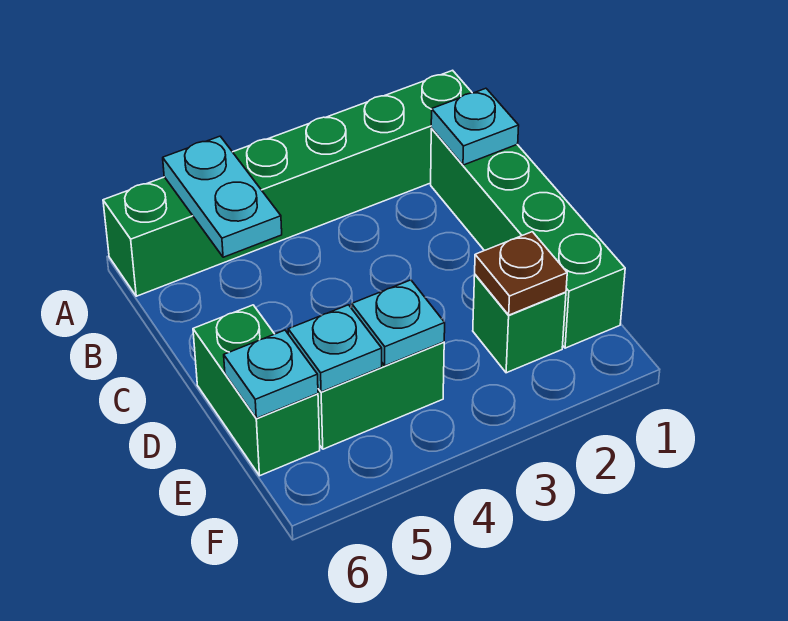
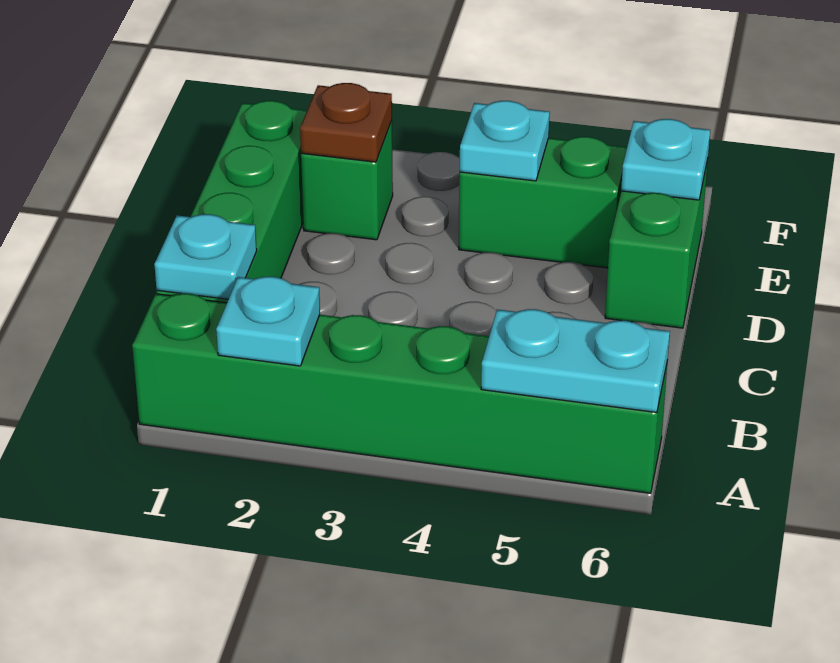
cyan 1x2 plate [163,136,282,257] -> cyan 1x2 plate turned to [481,309,670,413]
cyan 1x1 plate [288,305,382,392] -> cyan 1x1 plate moved to [216,277,320,366]

